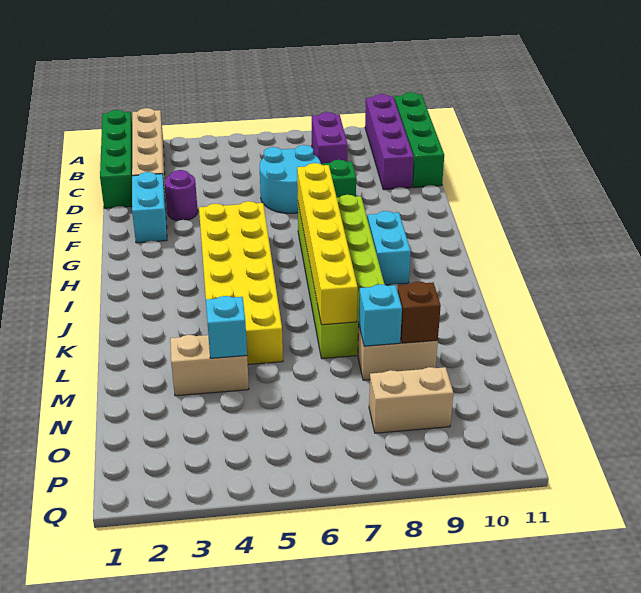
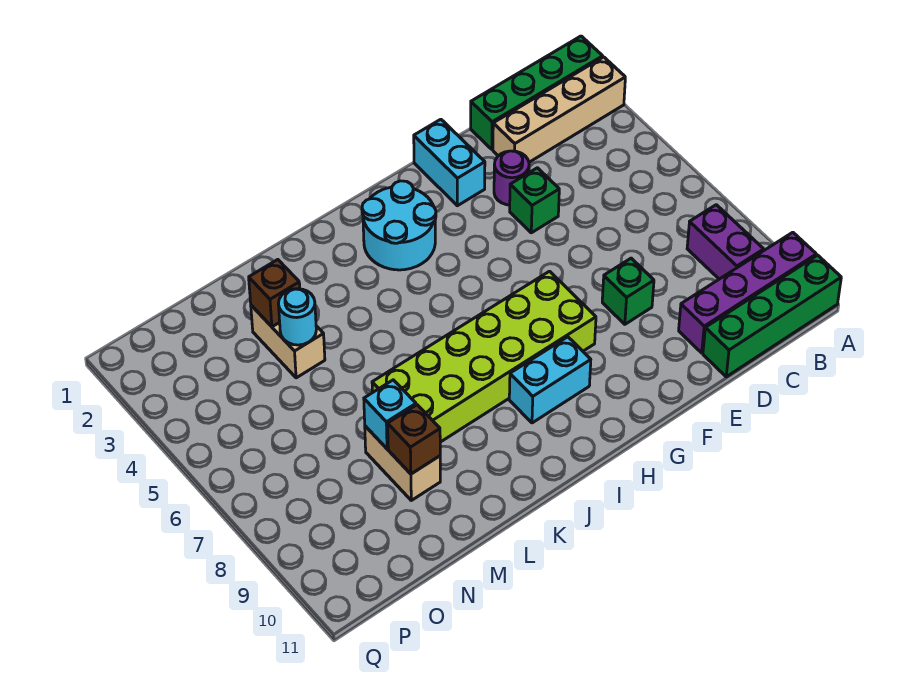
purple 1x2 brick [312,112,348,165] -> purple 1x2 brick turned to [687,205,764,279]
cyan 2x2 round brick [260,145,321,213] -> cyan 2x2 round brick moved to [362,181,436,270]
cyan 1x2 brick [132,172,167,243] -> cyan 1x2 brick turned to [414,119,485,206]
none -> green 1x1 brick [510,168,559,233]
yellow 2x6 brick [199,201,283,364] -> none
yellow 1x6 brick [297,163,358,325] -> none
none -> brown 1x1 brick [249,260,300,327]
cyan 1x1 brick [206,296,247,358] -> cyan 1x1 round brick [278,289,316,345]
tan 1x2 brick [369,367,453,433] -> none

